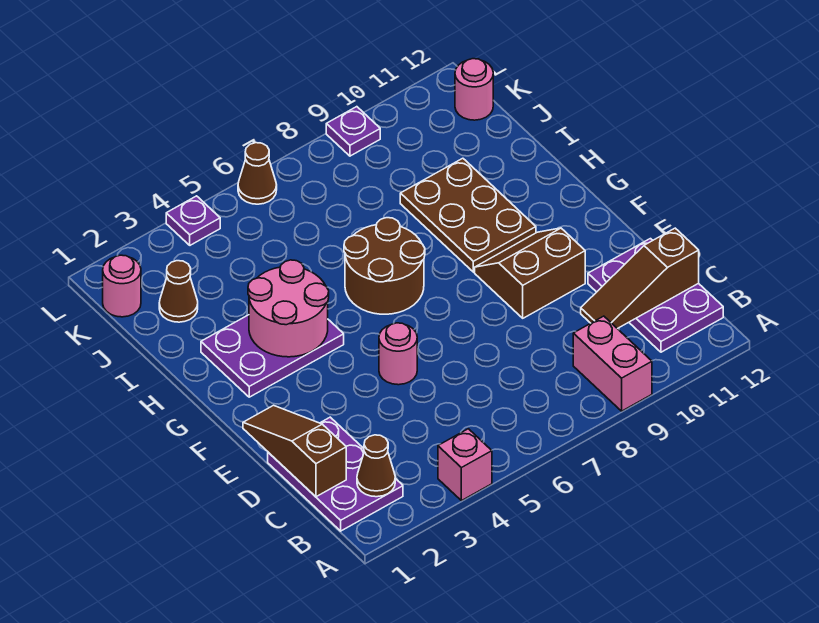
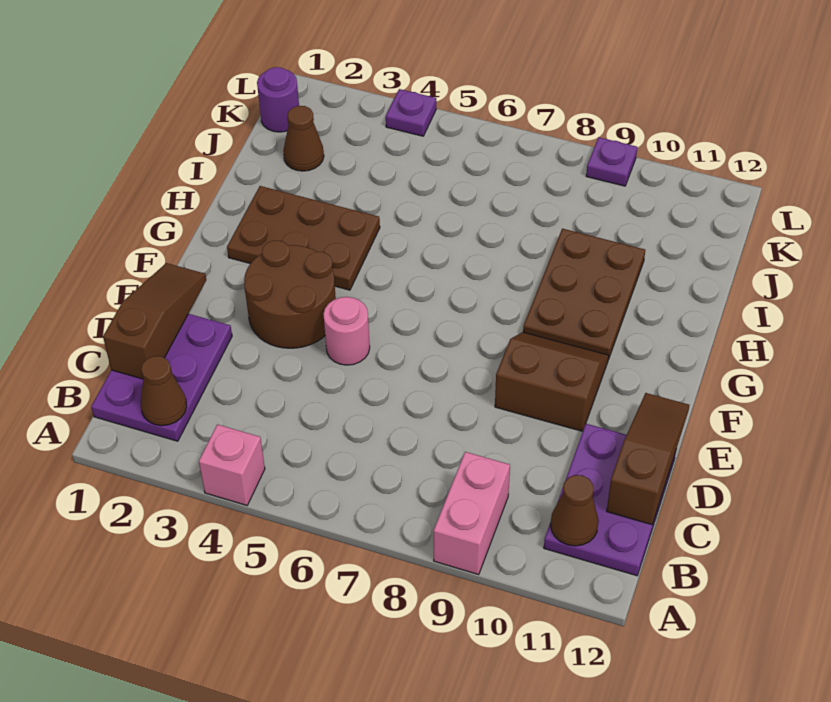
brown 1x3 slope [581,228,699,329] -> brown 1x3 slope turned to [607,393,689,525]
purple 2x3 plate [201,315,344,397] -> brown 2x3 plate [227,186,380,290]
pink 2x2 round brick [248,260,329,357] -> none
brown 2x2 round brick [344,218,425,314] -> brown 2x2 round brick moved to [244,240,336,348]
pink 1x1 round brick [103,255,141,317] -> purple 1x1 round brick [257,67,299,132]
pink 1x1 round brick [455,59,493,120] -> none
brown 1x1 cone [238,143,277,204] -> brown 1x1 cone moved to [551,475,599,546]

